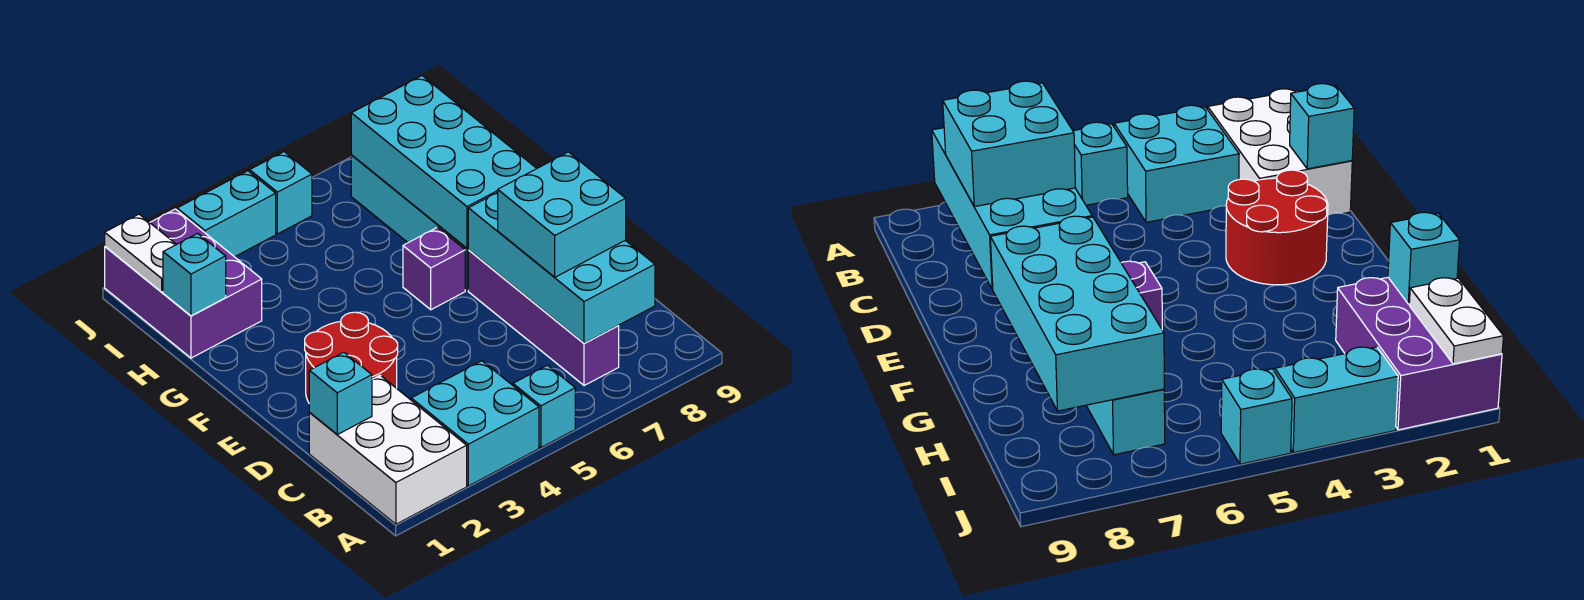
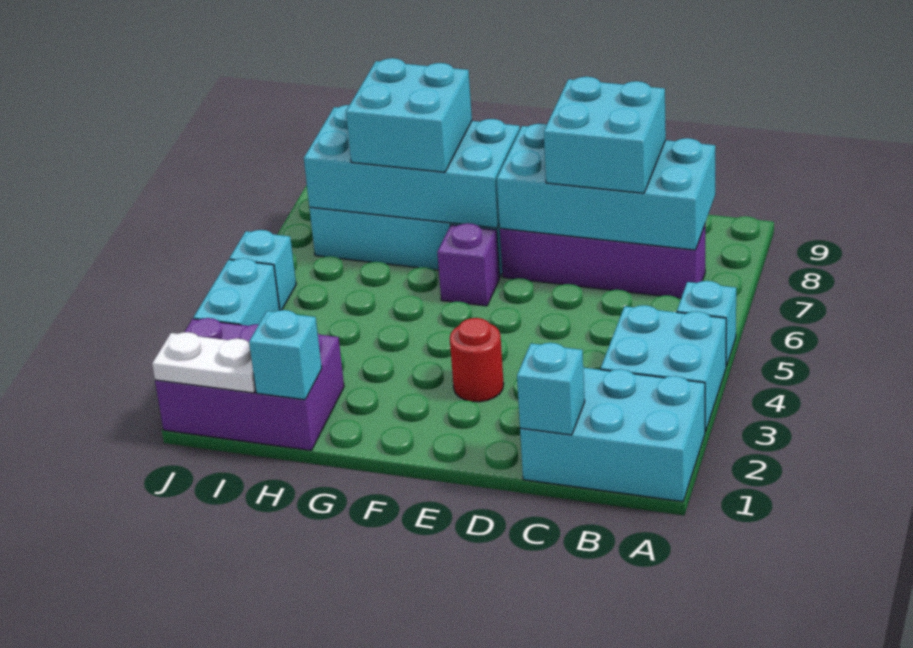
white 2x3 brick [309,375,467,524] -> cyan 2x3 brick [520,368,705,502]
red 2x2 round brick [305,312,398,402] -> red 1x1 round brick [450,318,504,402]
none -> cyan 2x2 brick [346,58,472,172]

